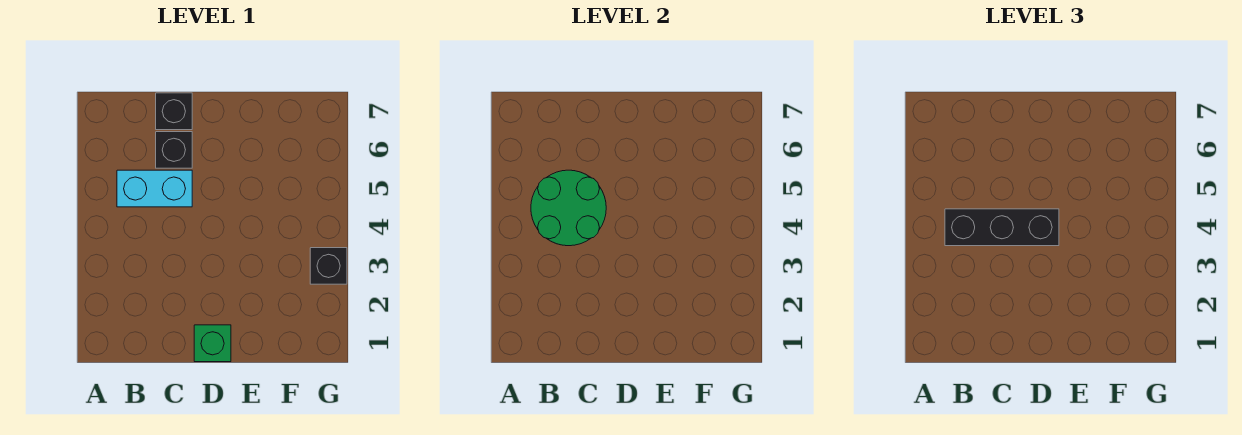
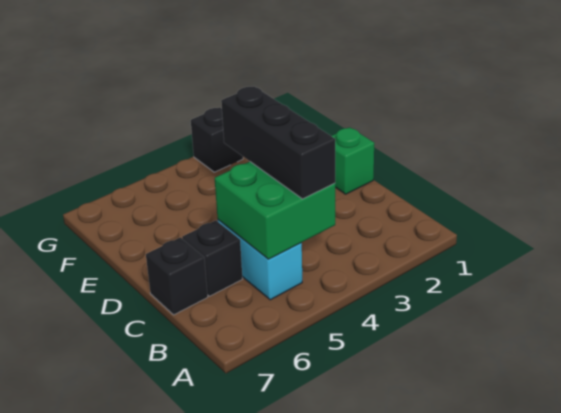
green 2x2 round brick [531,170,606,246] -> green 2x2 brick [215,162,335,259]

